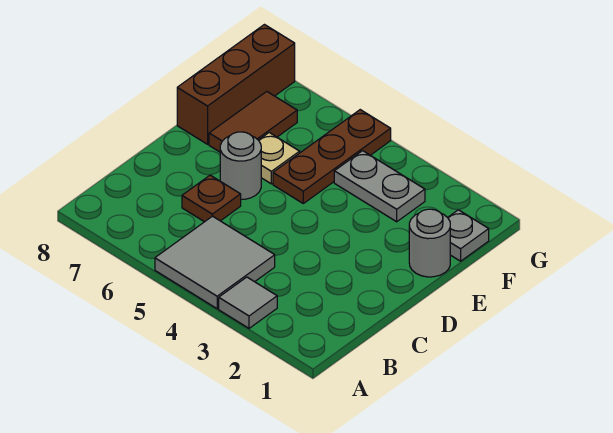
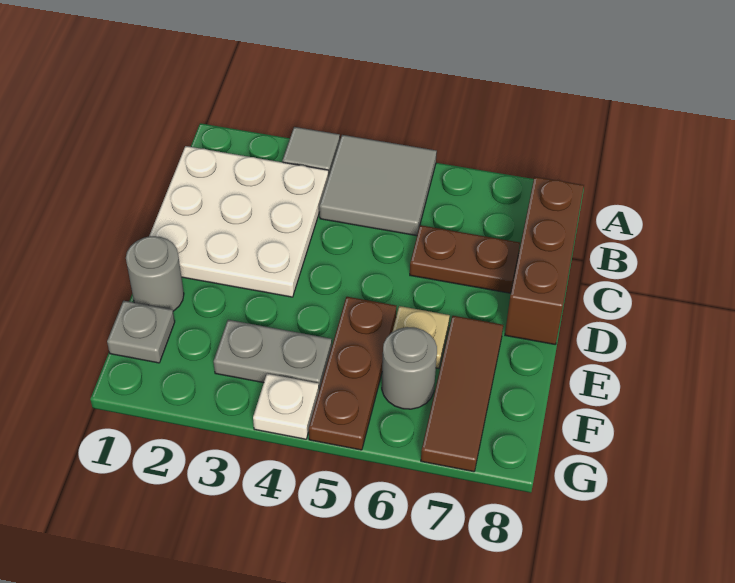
none -> white 3x3 plate [149,146,328,297]
brown 1x1 plate [182,175,241,222] -> brown 1x2 plate [410,225,520,293]
grey 1x1 round brick [220,132,261,200] -> grey 1x1 round brick moved to [382,327,437,409]
brown 1x2 tile [209,92,297,152] -> brown 1x3 tile [421,316,503,472]
brown 1x3 brick [177,25,295,144] -> brown 1x3 brick moved to [505,177,584,344]
none -> white 1x1 plate [253,374,319,439]

